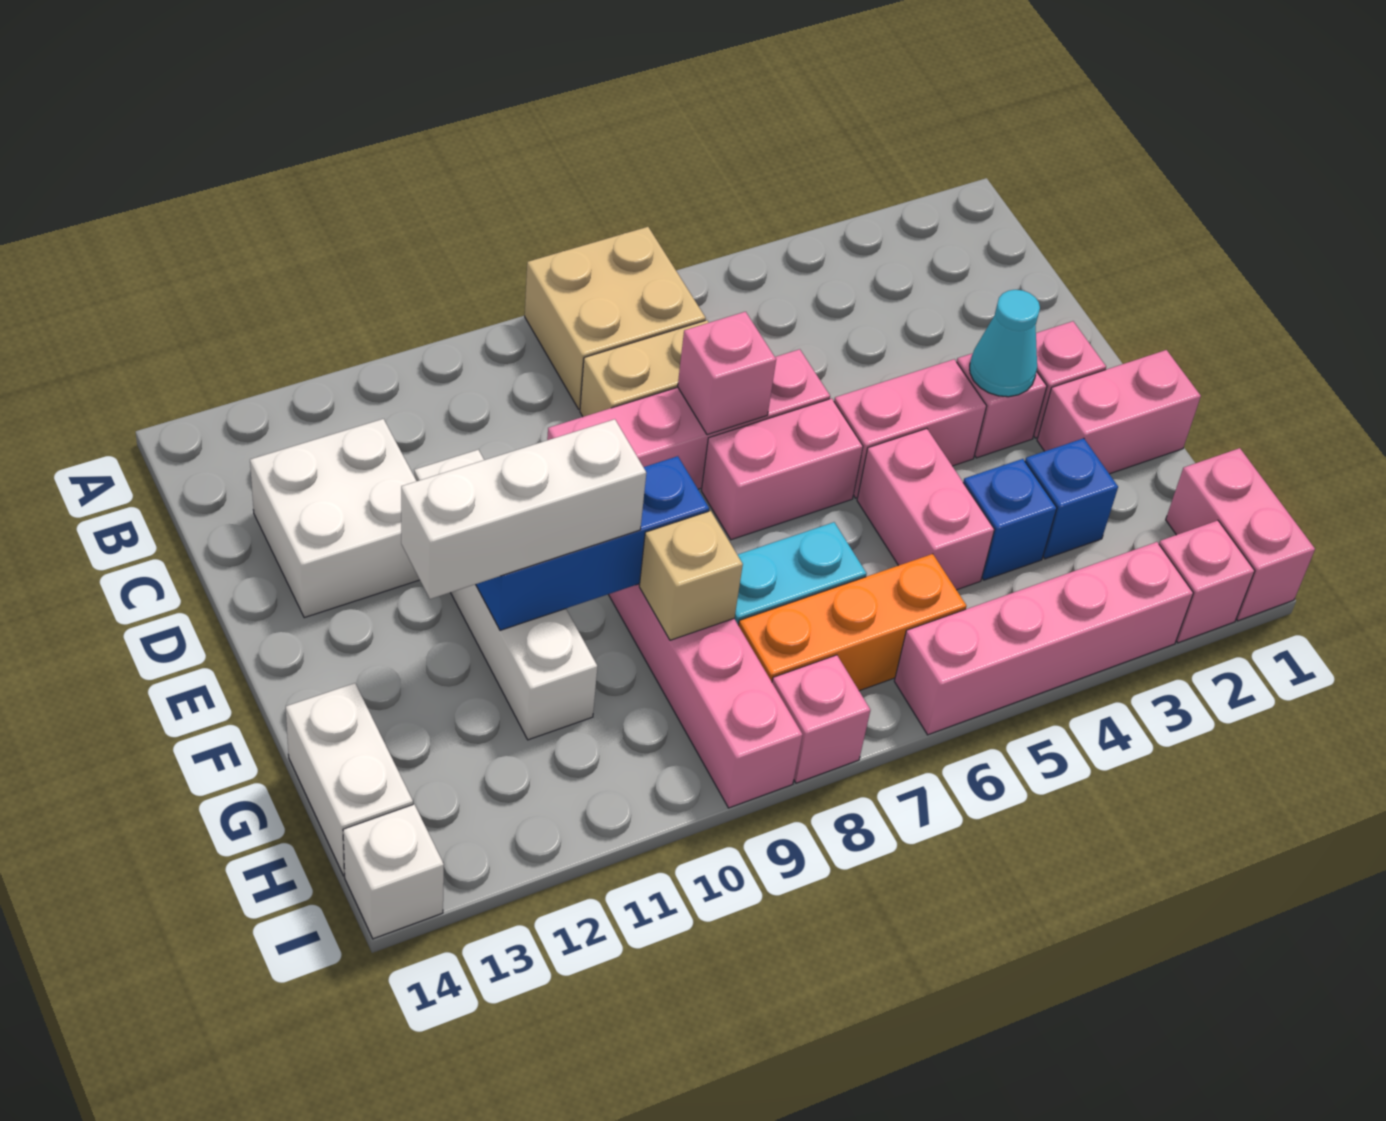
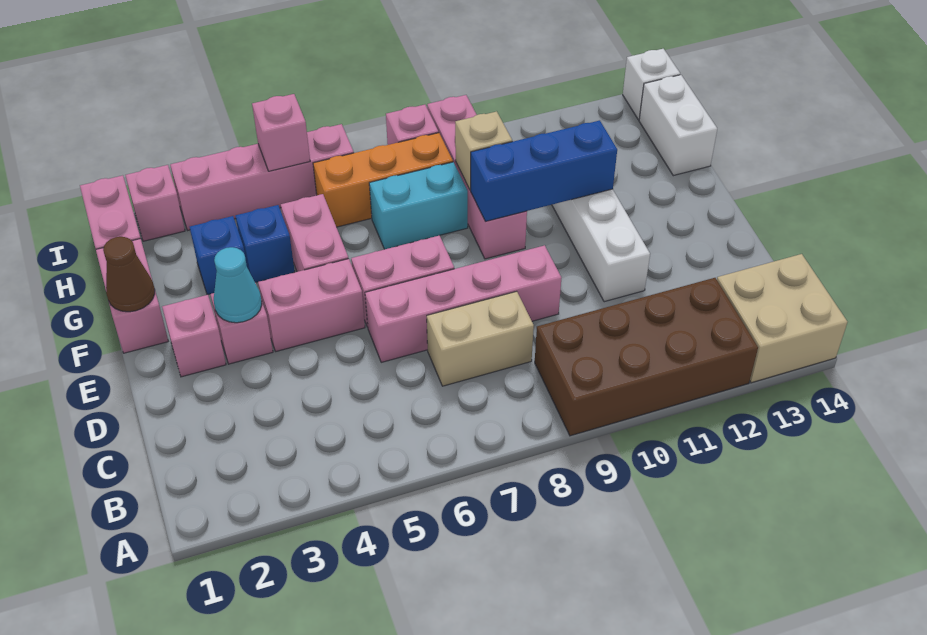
tan 2x2 brick [525,227,706,409] -> tan 2x2 brick moved to [717,254,847,383]
none -> brown 2x4 brick [535,278,758,436]
white 2x2 brick [250,419,420,618] -> none
pink 1x1 brick [678,312,776,435] -> pink 1x1 brick moved to [252,94,310,171]
pink 1x2 brick [1037,350,1201,474] -> pink 1x2 brick turned to [96,239,168,353]
none -> brown 1x1 cone [103,237,155,312]
white 1x3 brick [401,419,646,599] -> none

